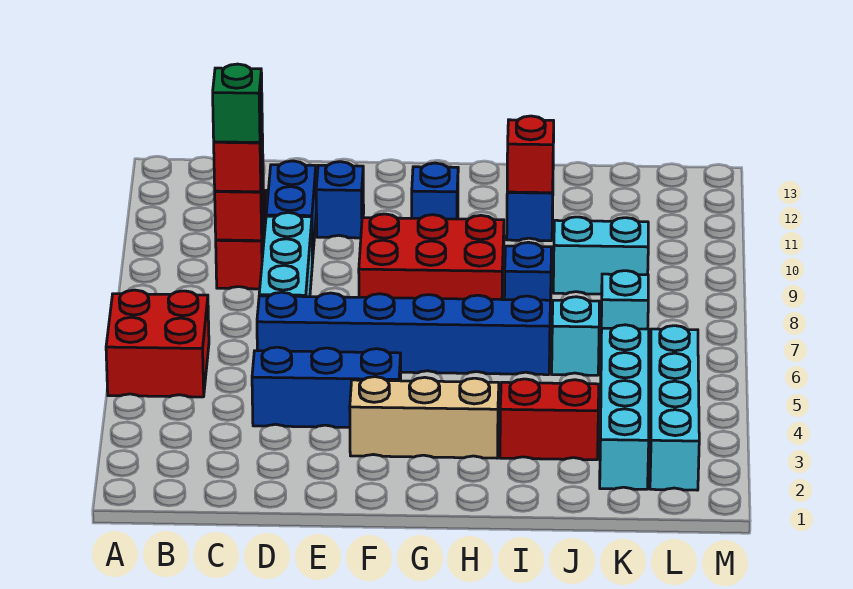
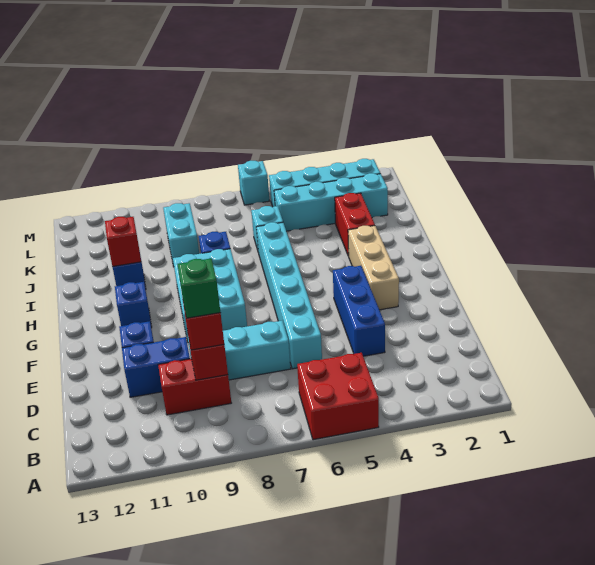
blue 1x6 brick [257,292,550,375] -> cyan 1x6 brick [256,222,322,369]
red 2x3 brick [359,214,504,300] -> cyan 2x3 brick [173,249,247,342]
cyan 1x1 brick [601,271,648,331] -> cyan 1x1 brick moved to [238,161,269,205]

